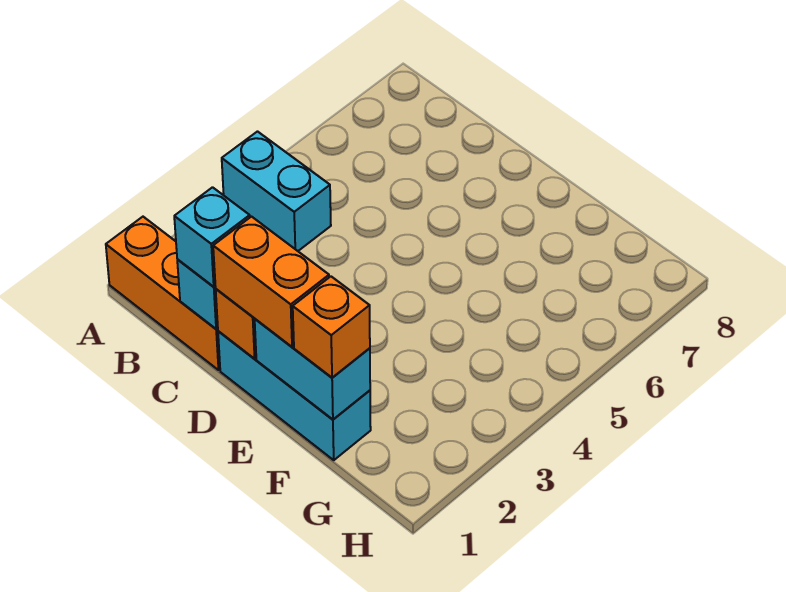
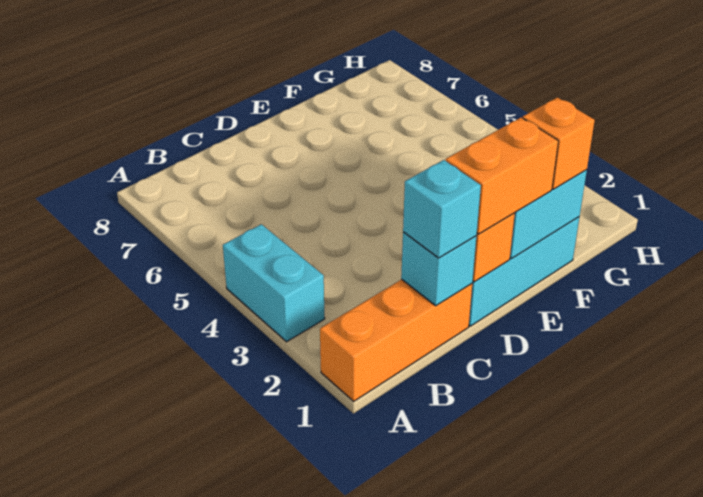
cyan 1x2 brick [222,132,331,251] -> cyan 1x2 brick turned to [223,224,325,342]

